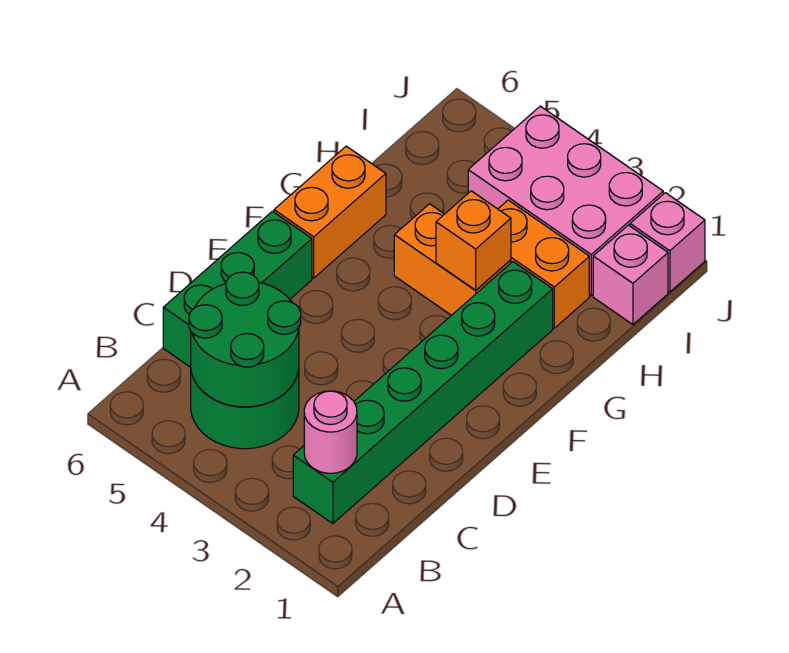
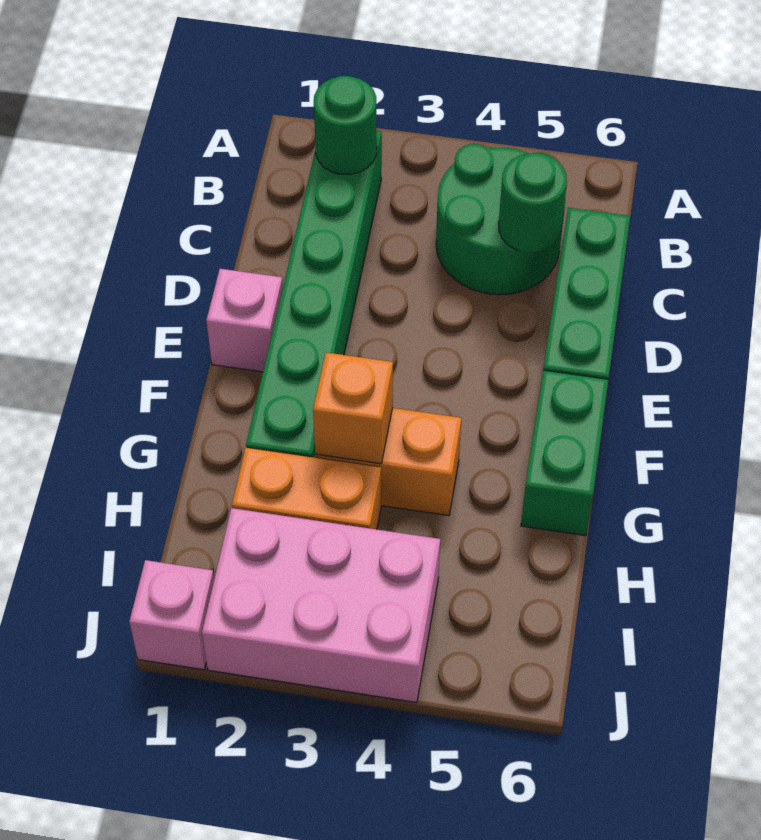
pink 1x1 round brick [304,391,357,473] -> green 1x1 round brick [314,76,377,174]
green 2x2 round brick [189,272,301,407] -> green 1x1 round brick [499,153,567,252]
orange 1x2 brick [274,146,386,278] -> green 1x2 brick [521,370,608,536]
pink 1x1 brick [593,225,668,325] -> pink 1x1 brick moved to [206,269,283,372]

